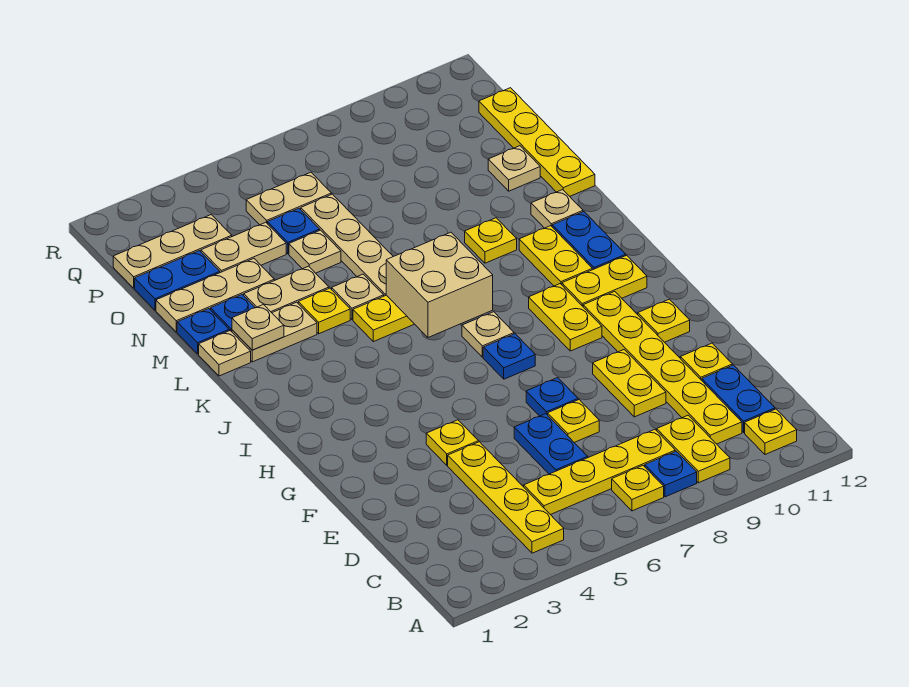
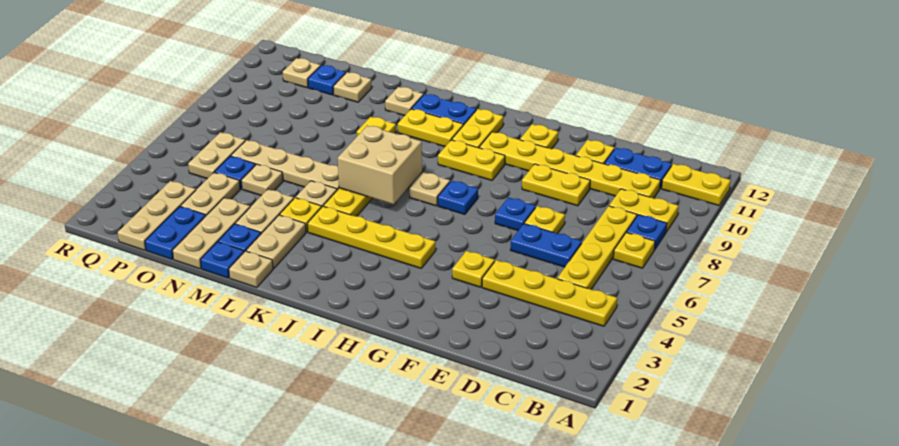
yellow 1x1 plate [745,409,797,454] -> yellow 1x2 plate [662,164,731,205]
tan 1x1 plate [232,305,284,350] -> tan 1x1 plate moved to [283,58,320,88]
yellow 1x4 plate [479,88,595,196] -> yellow 1x4 plate moved to [308,206,436,268]
none -> blue 1x1 plate [308,65,346,95]

